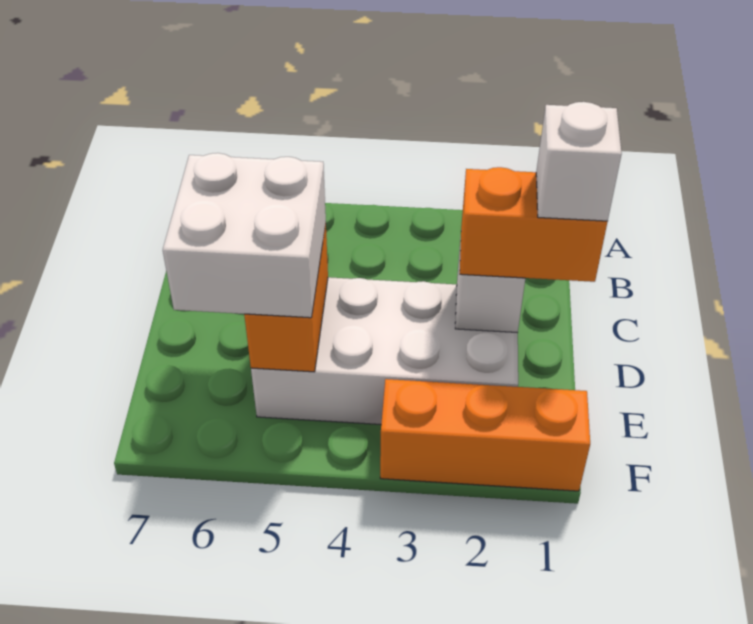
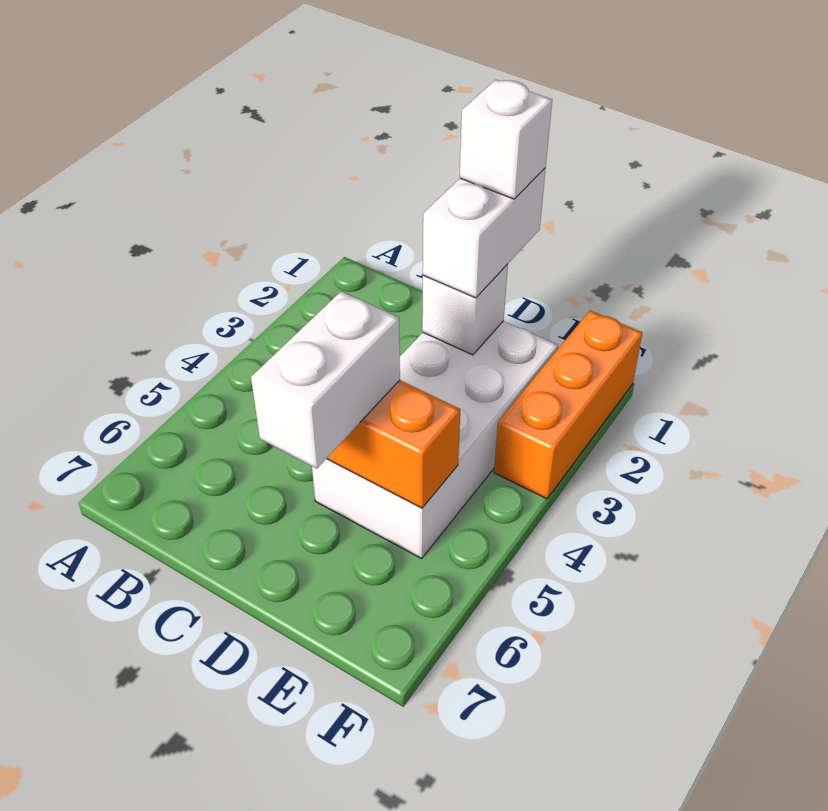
orange 1x2 brick [460,167,608,282] -> white 1x2 brick [423,168,546,298]
white 2x2 brick [163,153,326,318] -> white 1x2 brick [251,291,400,469]

